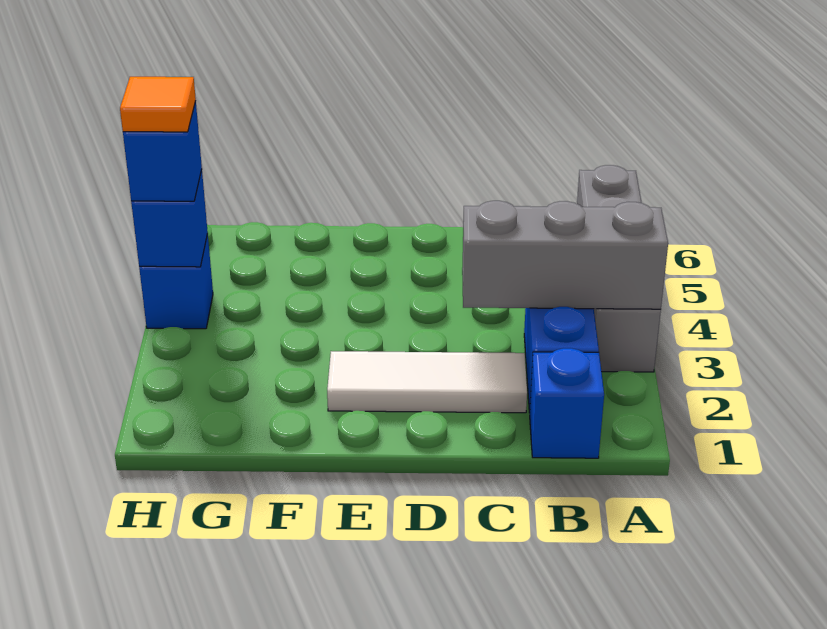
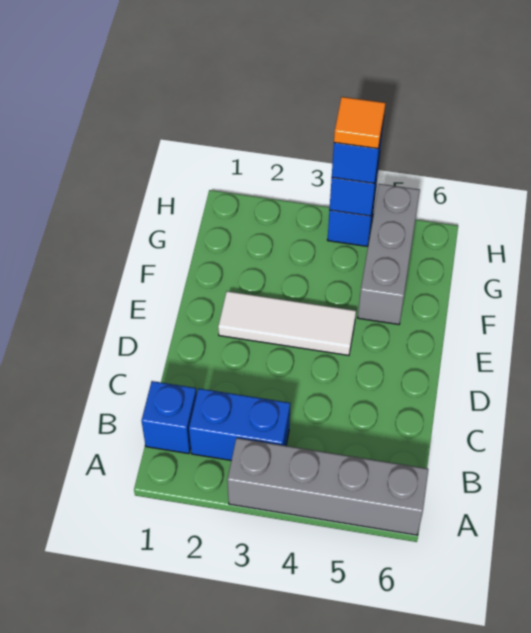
grey 1x3 brick [462,201,668,309] -> grey 1x3 brick moved to [358,184,420,324]
white 1x3 tile [327,351,527,413] -> white 1x3 tile turned to [218,291,356,355]

